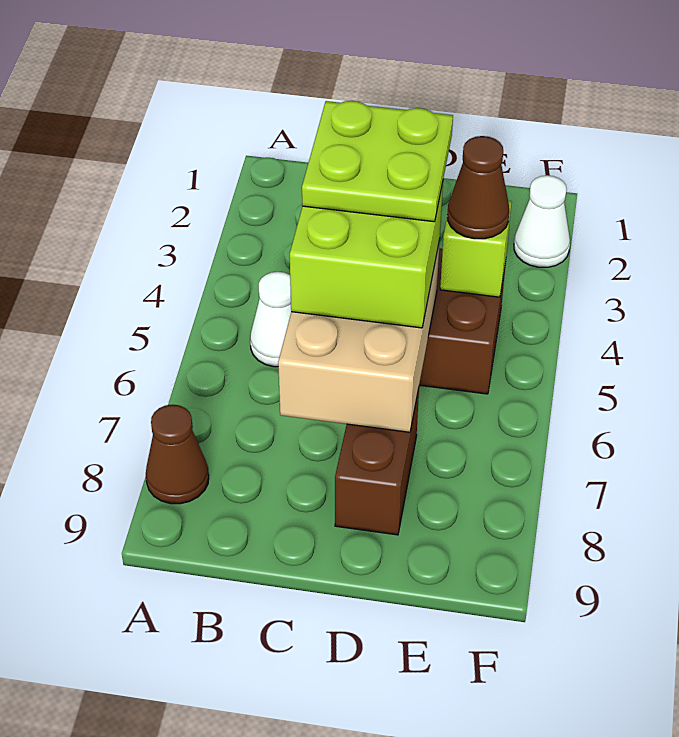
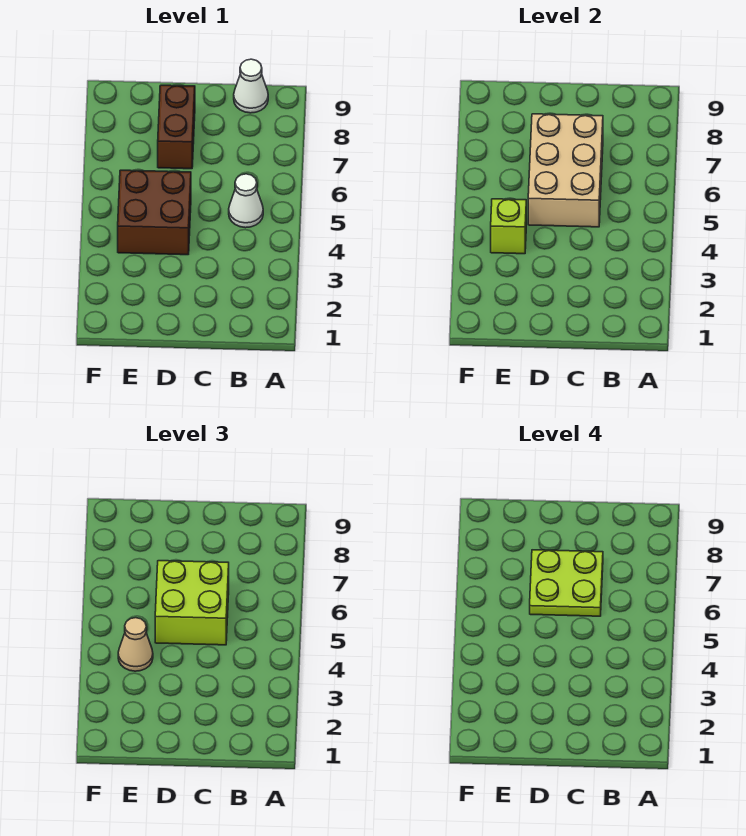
brown 1x1 cone [146,405,209,504] -> none
lime 2x2 plate [302,101,453,222] -> lime 2x2 plate moved to [530,550,603,616]
brown 1x1 cone [447,136,509,239] -> tan 1x1 cone [118,618,153,671]
white 1x1 cone [514,175,570,267] -> white 1x1 cone moved to [234,59,268,113]

